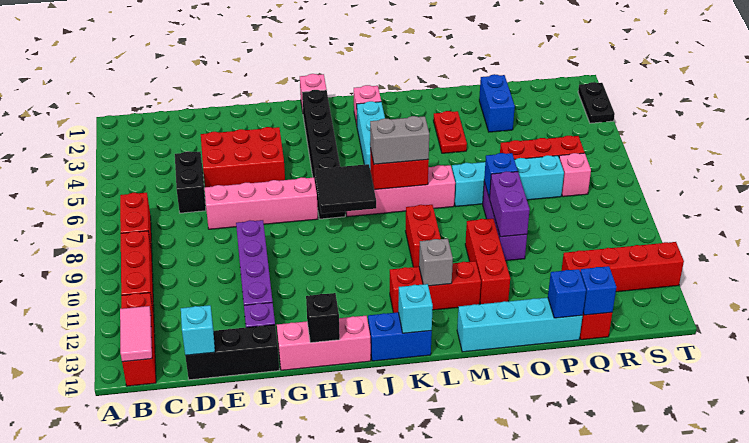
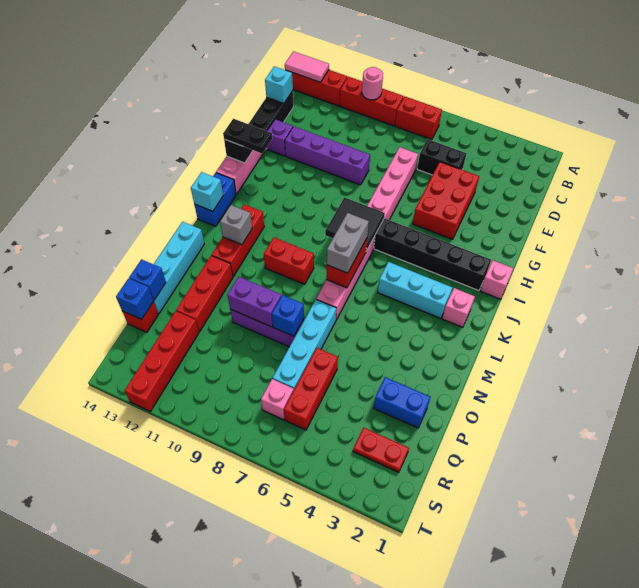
none -> pink 1x1 round brick [362,67,383,100]
red 1x2 plate [433,111,467,153] -> red 1x2 plate moved to [353,428,409,472]
red 1x3 brick [465,219,510,304] -> red 1x3 brick turned to [176,256,233,332]
black 1x2 plate [578,82,615,123] -> black 1x2 plate moved to [223,119,272,153]

